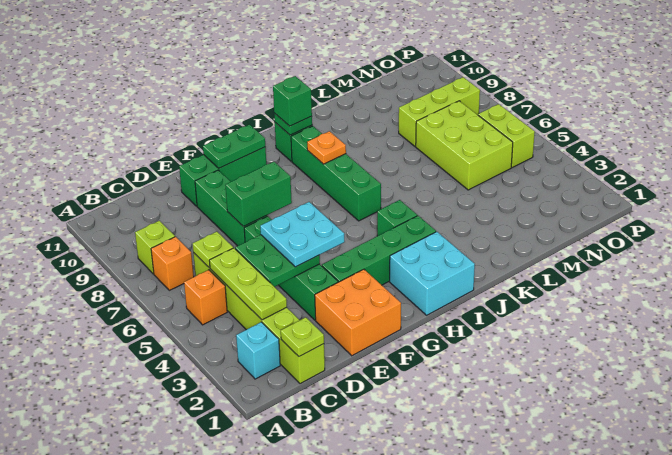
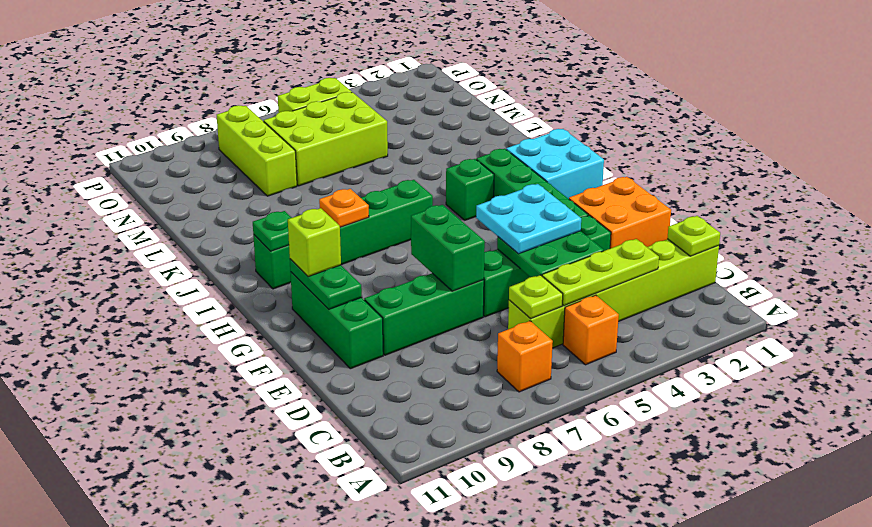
cyan 1x1 brick [236,322,280,379] -> none
lime 1x1 brick [135,221,175,274] -> lime 1x1 brick moved to [288,208,341,276]
green 1x1 brick [273,76,312,126] -> none

